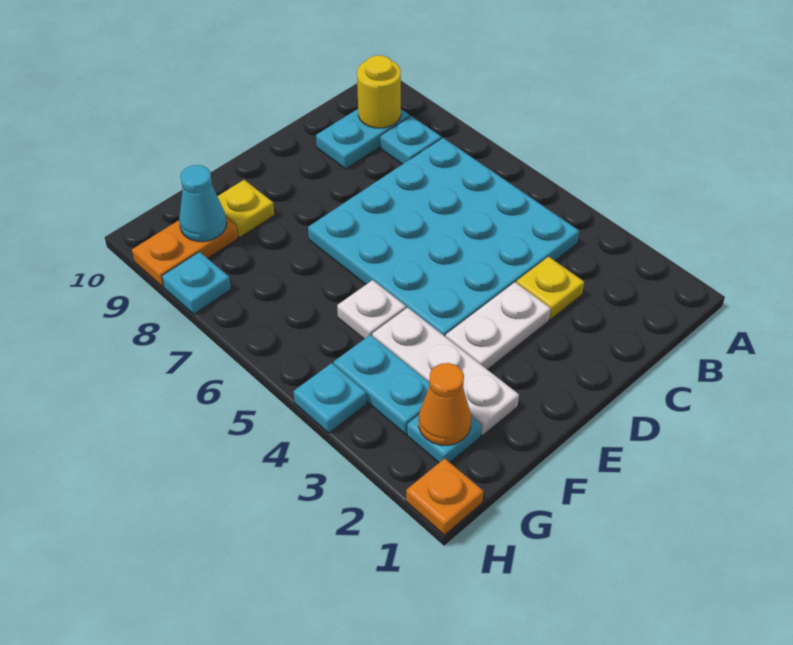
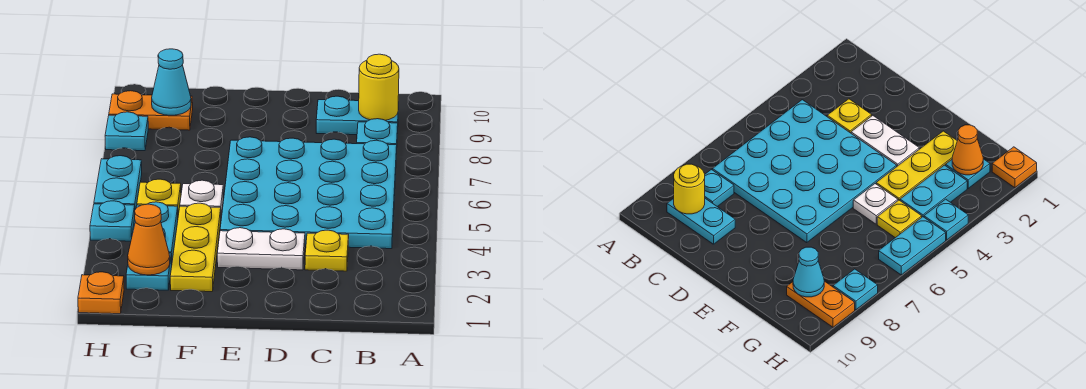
white 1x3 plate [372,307,519,435] -> yellow 1x3 plate [170,203,221,292]
yellow 1x1 plate [218,180,274,237] -> yellow 1x1 plate moved to [137,179,181,215]
none -> cyan 1x2 plate [94,156,142,209]

